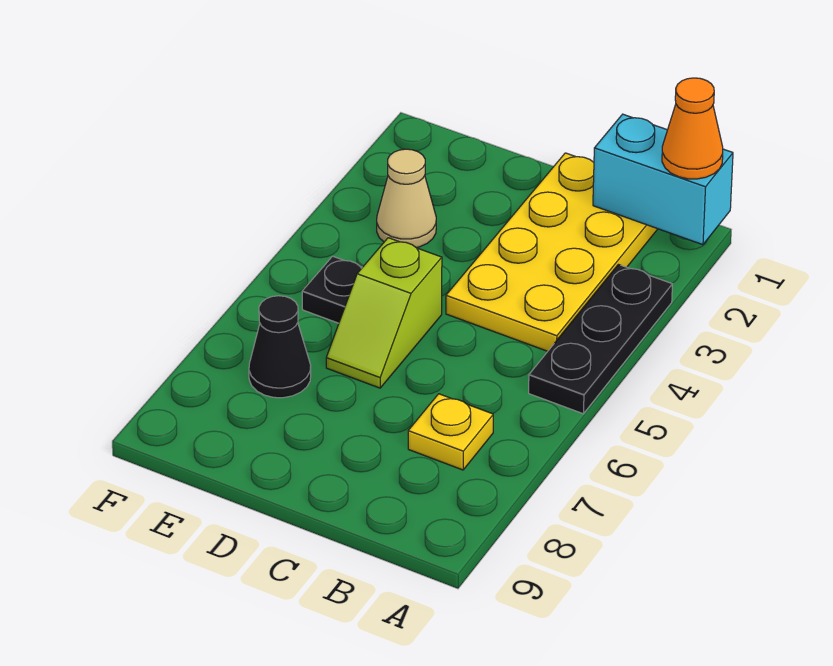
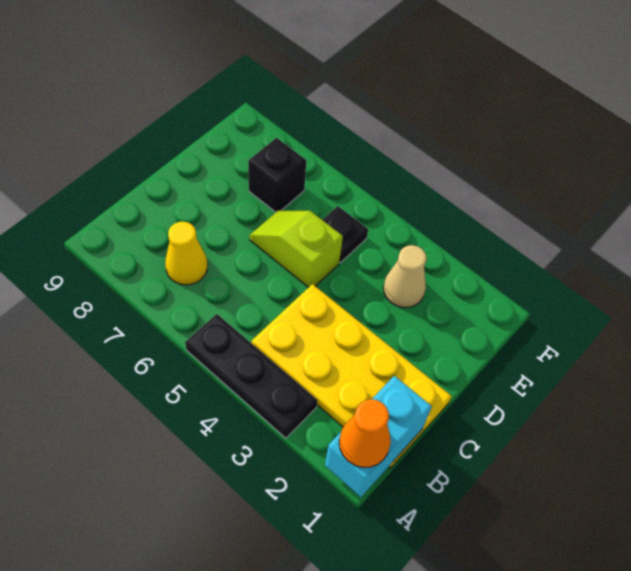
yellow 1x1 plate [408,394,493,470] -> yellow 1x1 cone [165,222,207,285]
black 1x1 cone [249,296,311,398] -> black 1x1 brick [248,138,306,212]

